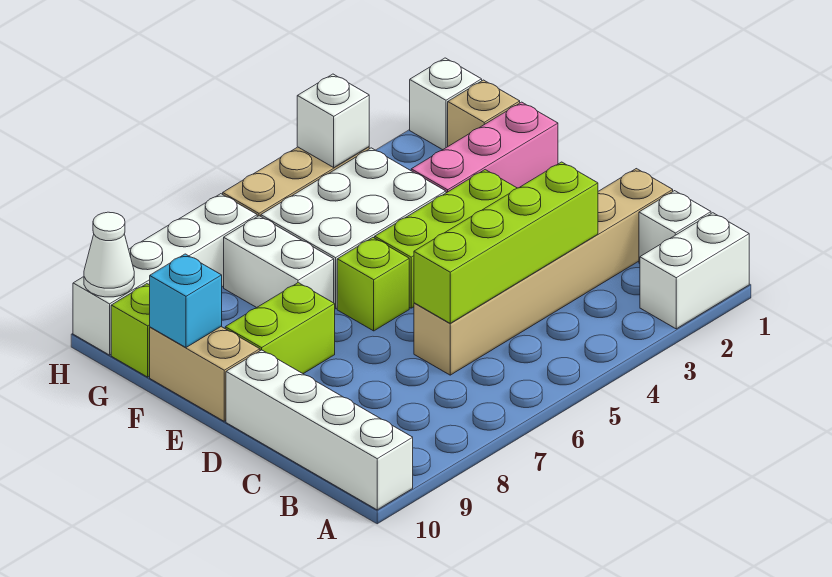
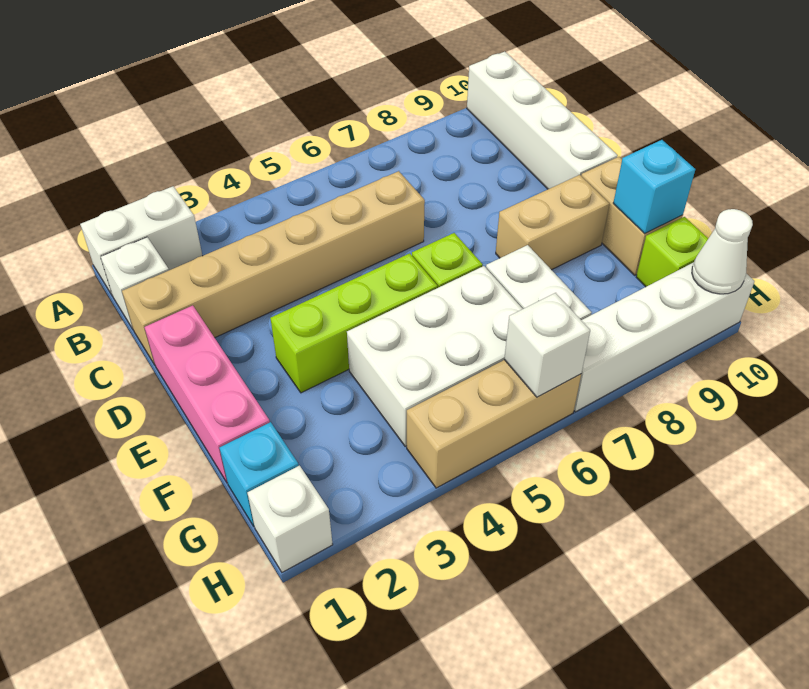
lime 1x4 brick [414,162,598,323] -> none
lime 1x2 brick [225,283,335,374] -> tan 1x2 brick [496,175,609,270]
pink 1x3 brick [411,102,558,193] -> pink 1x3 brick turned to [144,305,270,483]
tan 1x1 brick [448,80,520,146] -> cyan 1x1 brick [220,422,299,526]
white 1x1 brick [297,74,369,167] -> white 1x1 brick moved to [504,293,590,397]

